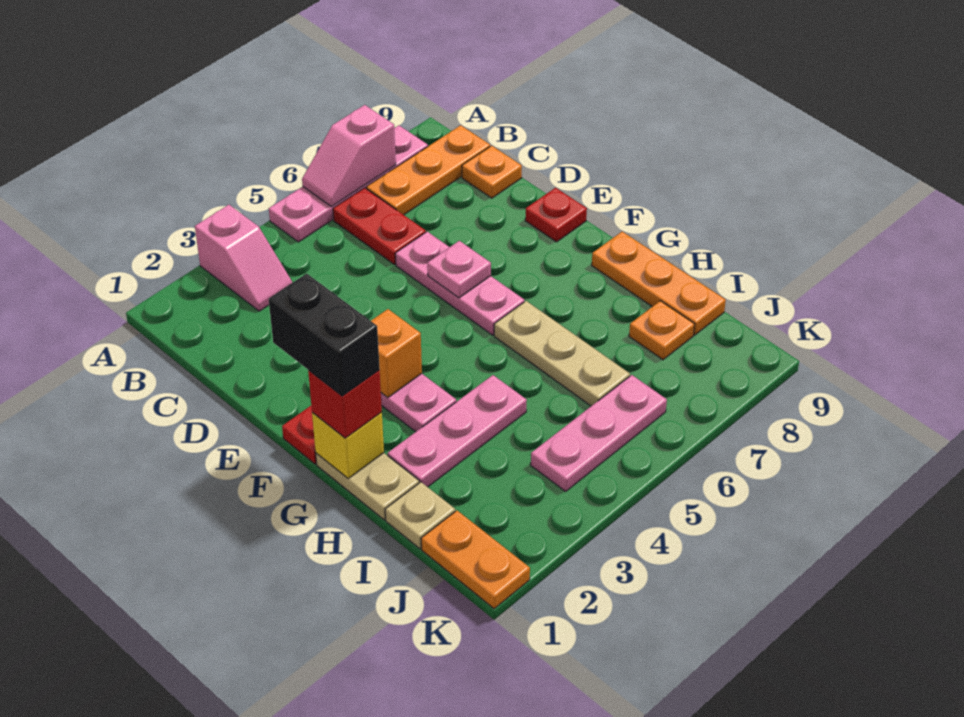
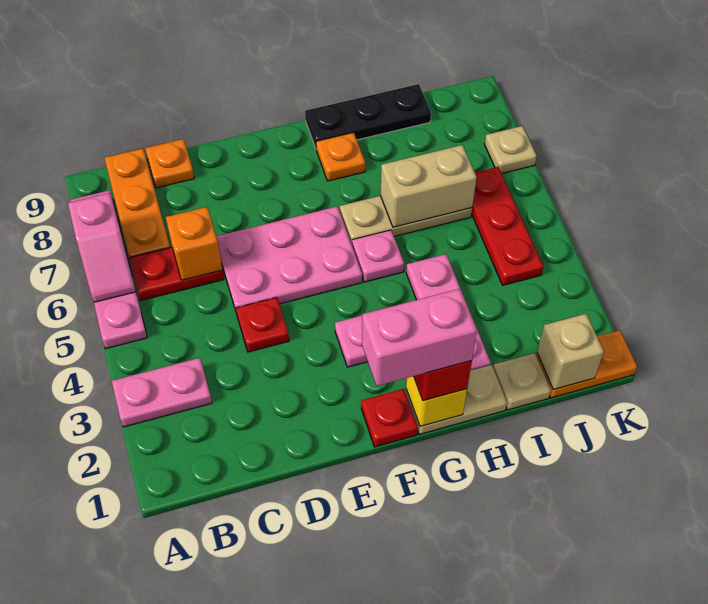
pink 1x2 slope [195,205,292,311] -> pink 1x2 plate [112,358,212,427]
pink 1x3 plate [395,232,524,335] -> pink 2x3 plate [216,206,362,313]
pink 1x1 plate [427,241,491,298] -> pink 1x1 plate moved to [352,230,404,282]
red 1x1 plate [525,188,587,242] -> red 1x1 plate moved to [236,297,289,352]
black 1x2 brick [269,273,380,396] -> pink 1x2 brick [362,289,477,386]
orange 1x1 brick [371,309,422,398] -> orange 1x1 brick moved to [166,207,222,280]
orange 1x3 plate [592,232,726,335] -> black 1x3 plate [305,84,431,148]
none -> tan 1x2 brick [380,145,477,227]
orange 1x1 plate [629,301,694,360] -> orange 1x1 plate moved to [316,132,365,181]
none -> tan 1x1 brick [537,314,604,390]
pink 1x3 plate [531,375,667,491] -> red 1x3 plate [472,167,543,285]
none -> tan 1x1 plate [485,126,537,174]

